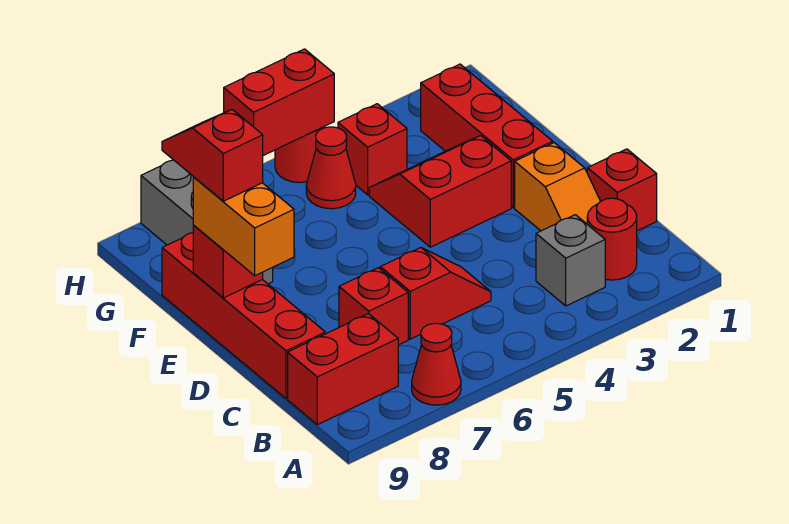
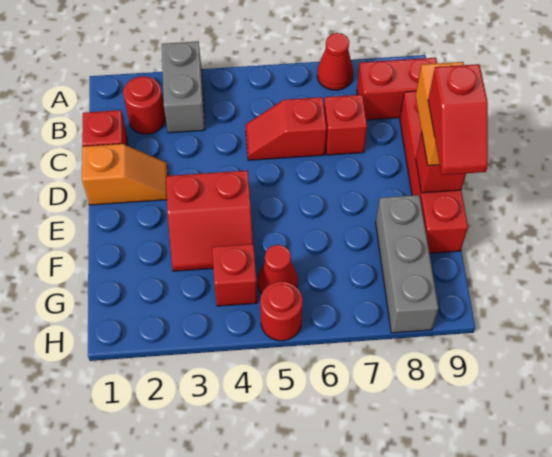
grey 1x1 brick [536,215,605,306] -> grey 1x2 brick [162,41,205,133]
orange 1x2 slope [515,143,601,231] -> orange 1x2 slope turned to [82,144,168,205]
red 1x3 brick [421,64,553,208] -> none
red 1x2 brick [224,49,334,156] -> none

